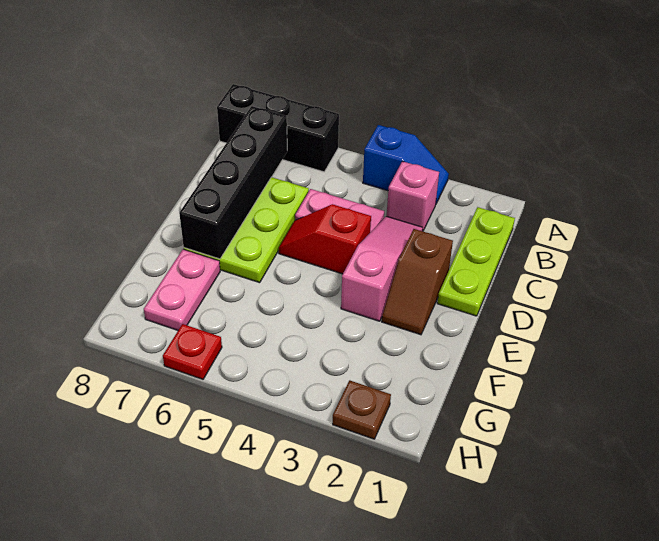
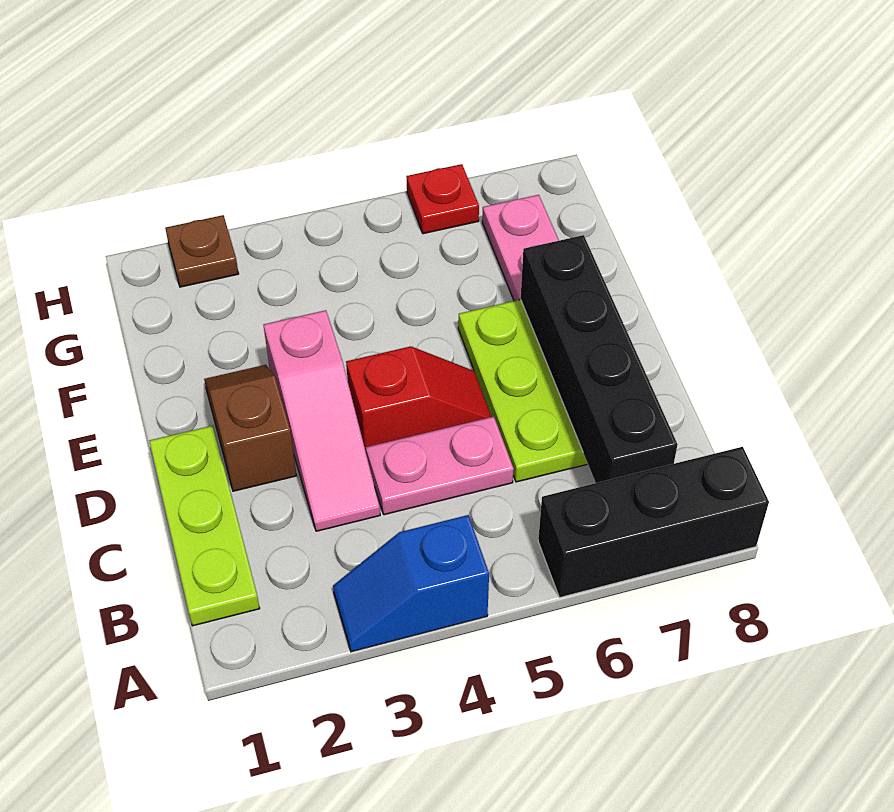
pink 1x1 brick [387,161,439,231] -> none

